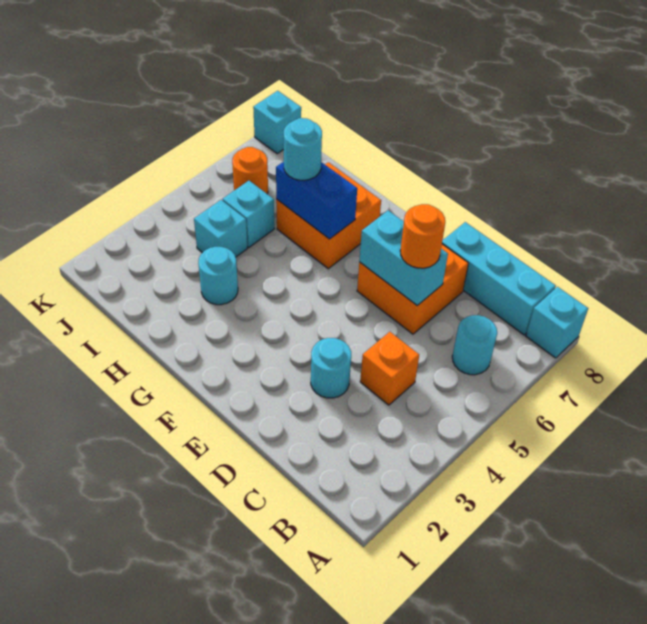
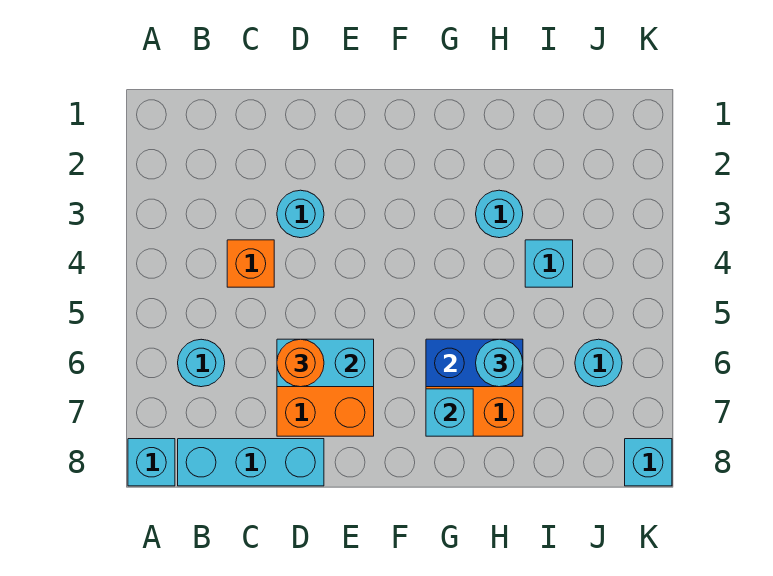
cyan 1x1 brick [223,181,274,247] -> cyan 1x1 brick moved to [426,389,473,436]
orange 1x1 round brick [232,147,268,194] -> cyan 1x1 round brick [575,339,622,387]

